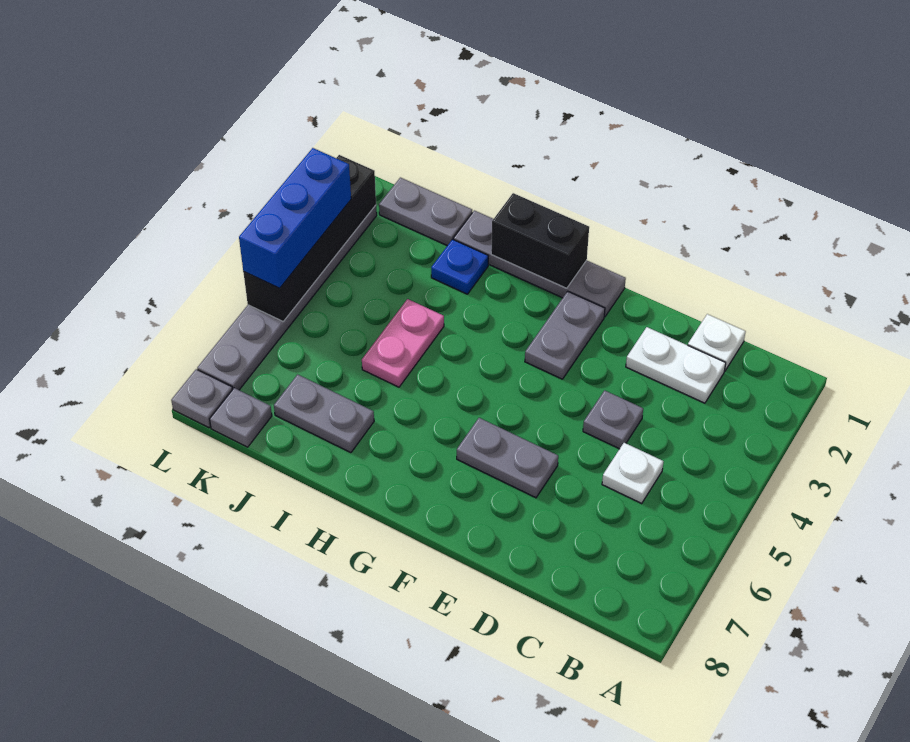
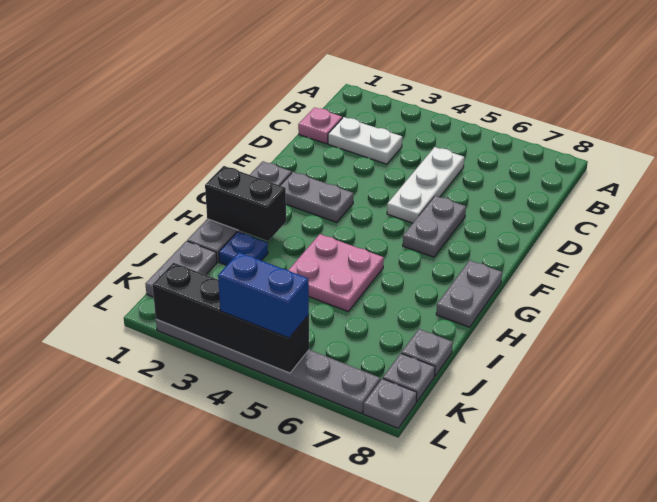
white 1x1 plate [688,314,746,371] -> pink 1x1 plate [298,108,342,144]
white 1x2 plate [626,327,726,403] -> white 1x2 plate turned to [328,117,402,164]
white 1x1 plate [602,443,664,503] -> white 1x3 plate [387,147,464,223]
grey 1x1 plate [583,390,643,449] -> grey 1x1 plate moved to [402,329,453,376]
black 1x2 brick [491,193,589,288] -> black 1x2 brick turned to [205,166,286,241]
pink 1x2 plate [362,299,444,387] -> pink 2x2 plate [289,234,384,311]
grey 1x2 plate [274,374,374,453] -> grey 1x2 plate moved to [436,260,502,327]
blue 1x3 brick [239,148,351,288] -> blue 1x2 brick [218,252,309,338]

